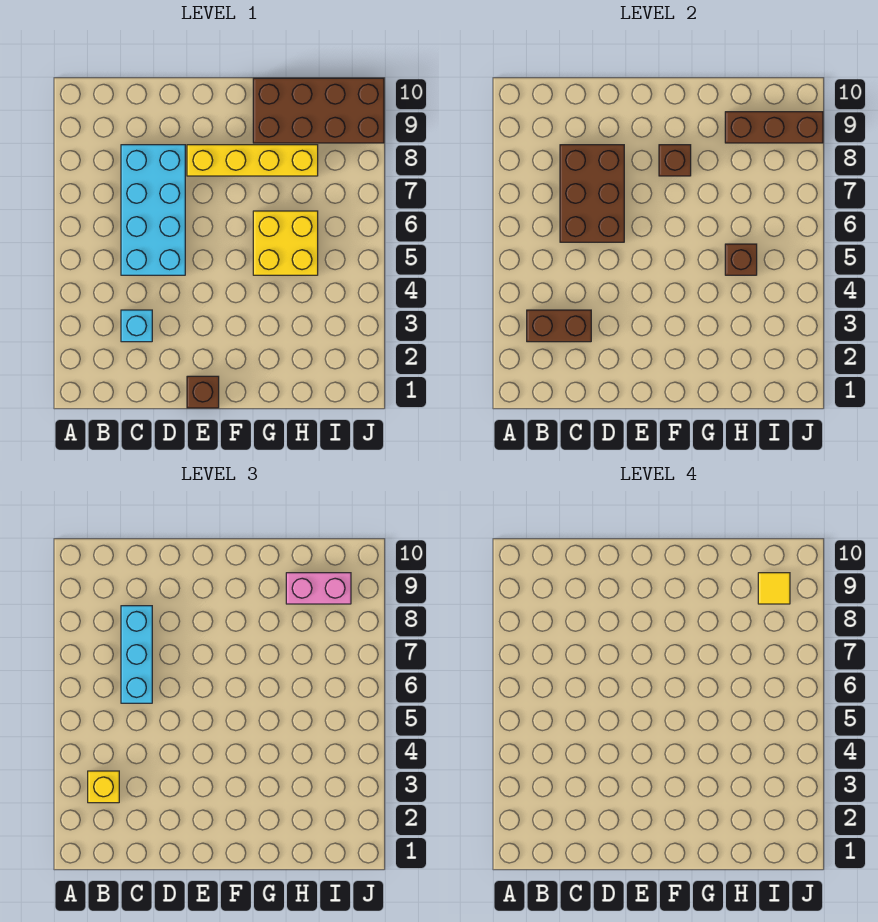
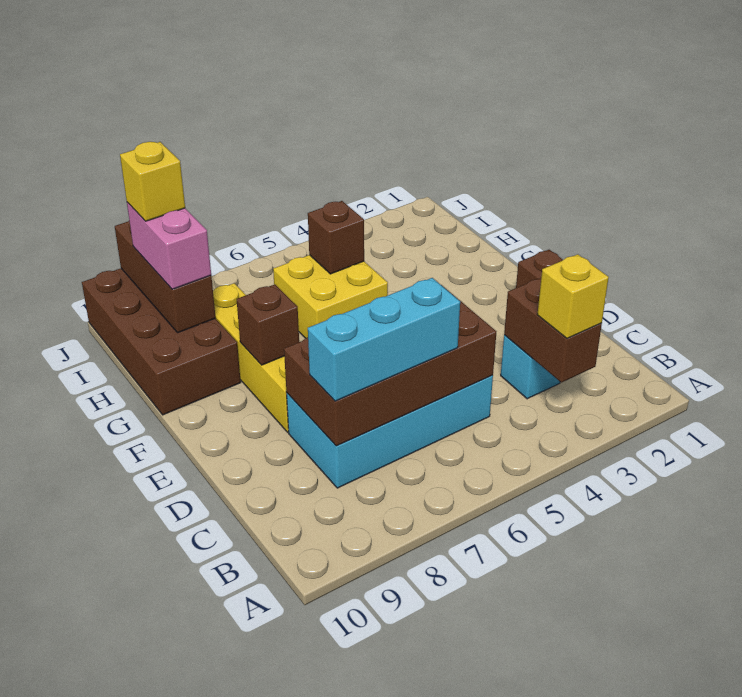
brown 2x3 brick [560,145,624,242] -> brown 2x4 brick [284,285,496,446]
yellow 1x1 tile [758,573,790,604] -> yellow 1x1 brick [120,142,185,221]

